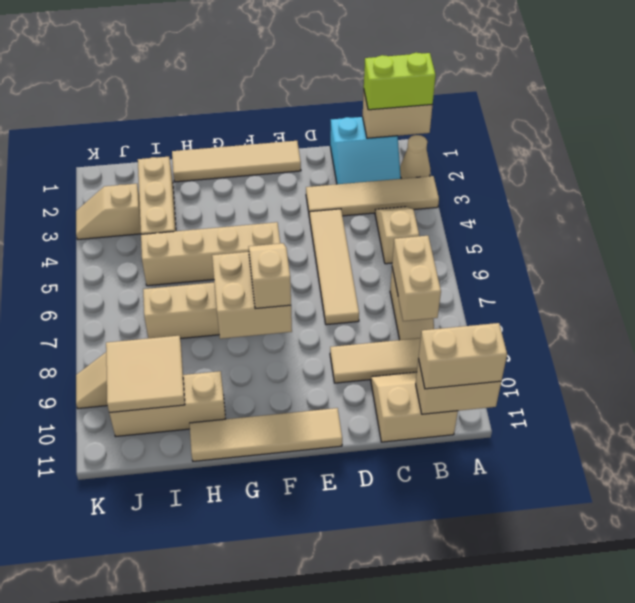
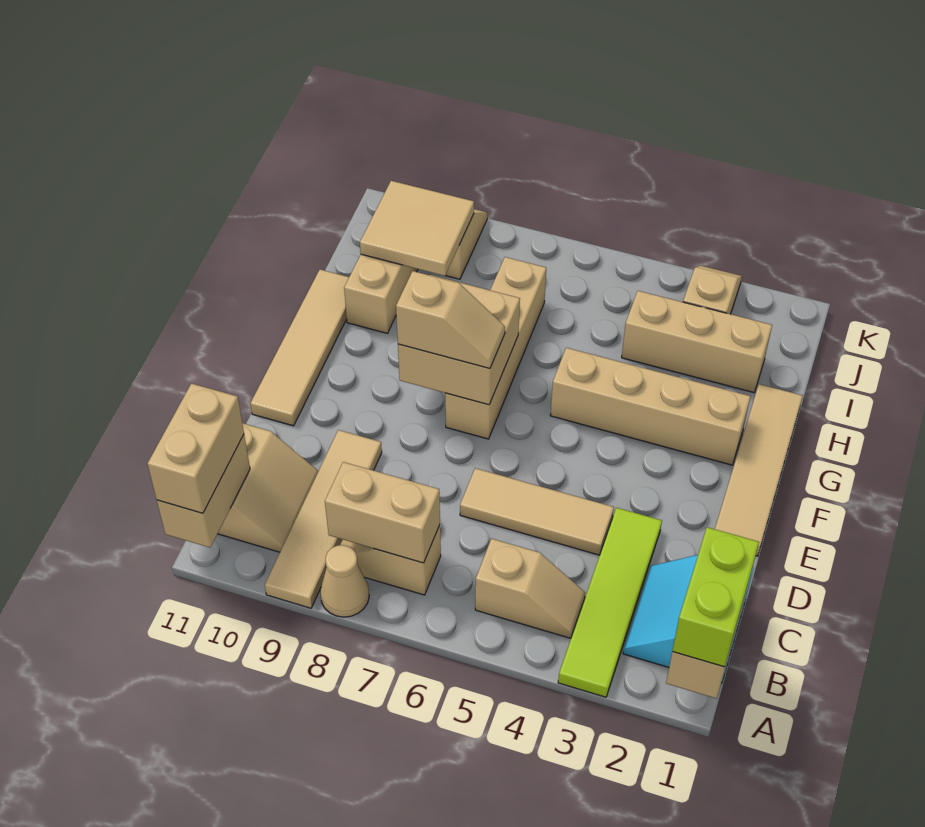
tan 1x1 cone [400,135,430,179] -> tan 1x1 cone moved to [320,545,369,617]
tan 1x4 tile [306,176,439,218] -> lime 1x4 tile [558,508,662,697]
tan 1x4 tile [310,209,359,325] -> tan 1x3 tile [460,468,614,555]
tan 1x4 brick [141,222,280,286] -> tan 1x4 brick turned to [550,348,751,465]

